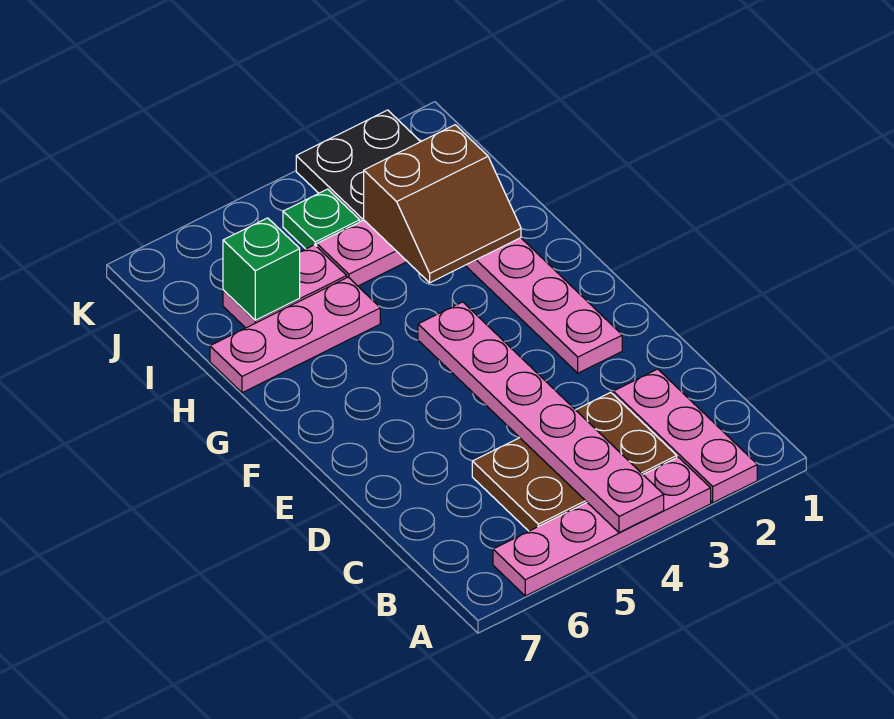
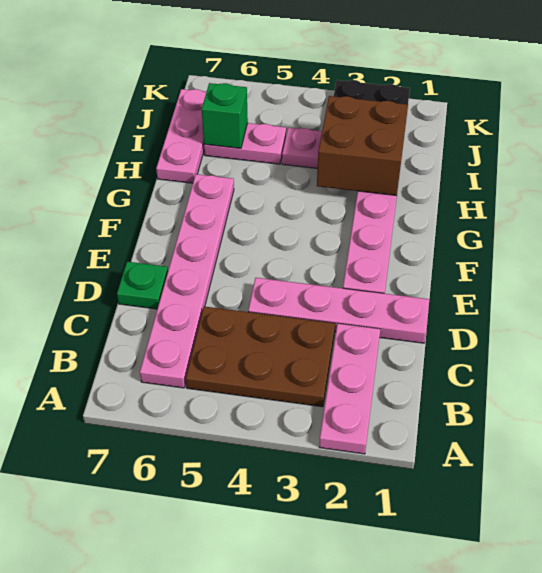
pink 1x4 plate [493,457,711,596] -> pink 1x4 plate moved to [248,278,429,343]
pink 1x6 plate [418,302,664,533] -> pink 1x6 plate moved to [140,174,234,388]
brown 2x2 slope [364,125,521,283] -> brown 2x2 brick [317,96,408,196]
pink 1x3 plate [210,277,380,393] -> pink 1x3 plate turned to [156,89,206,183]
green 1x1 plate [283,189,360,249] -> green 1x1 plate moved to [117,262,168,309]

